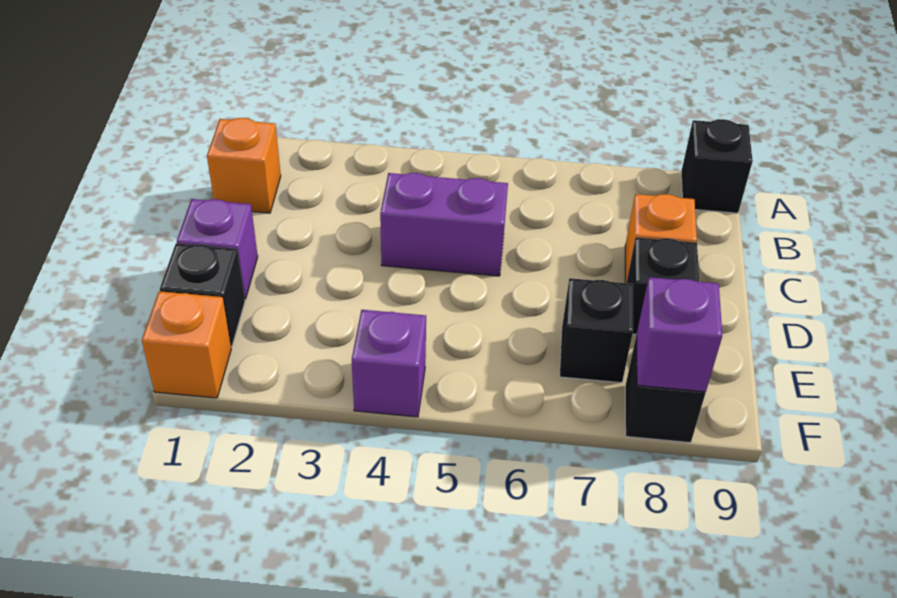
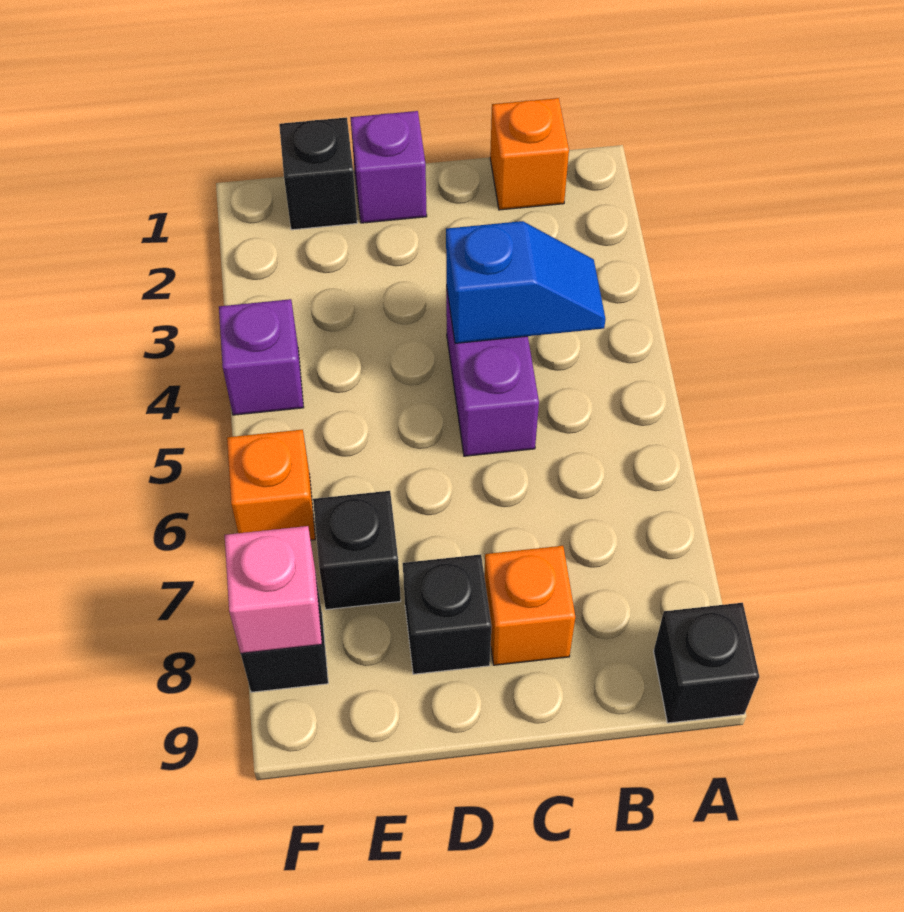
none -> blue 1x2 slope [446,221,606,343]
orange 1x1 brick [142,291,231,398] -> orange 1x1 brick moved to [227,430,315,540]
purple 1x1 brick [636,277,722,392] -> pink 1x1 brick [225,526,322,653]

